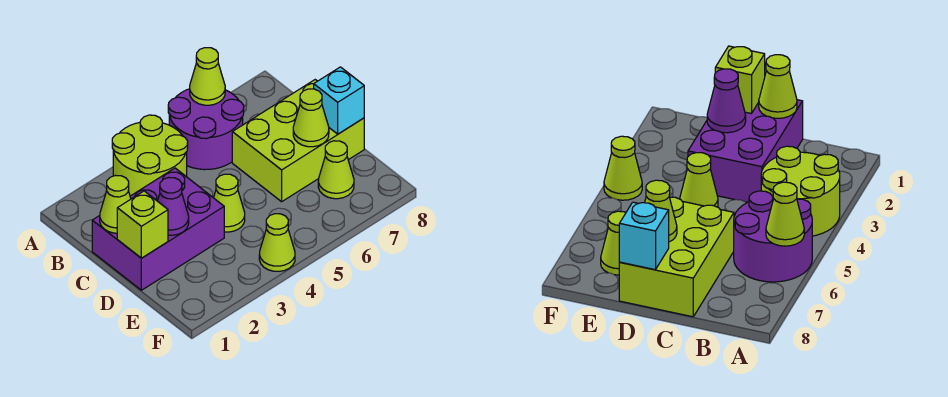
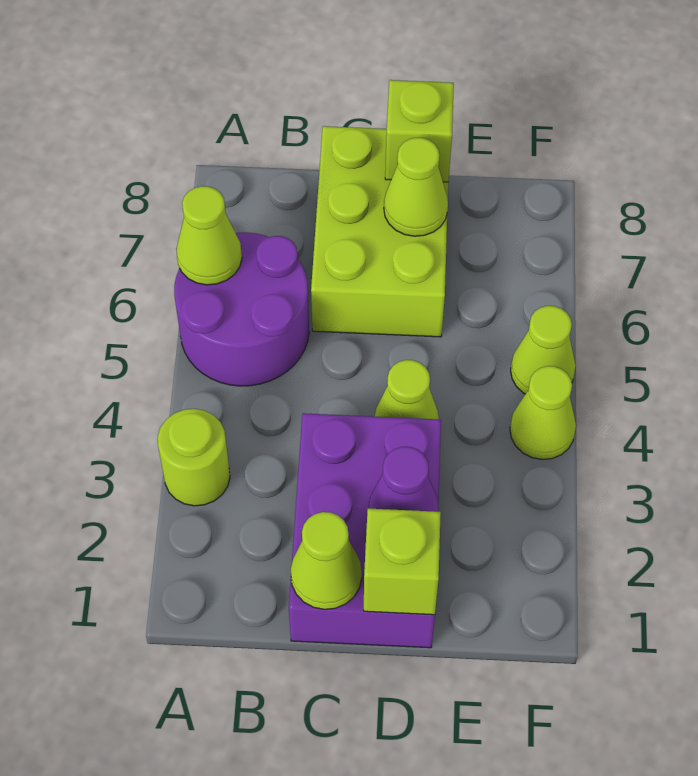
lime 2x2 round brick [112,115,188,196] -> lime 1x1 round brick [158,409,230,506]
cyan 1x1 brick [314,67,364,134] -> lime 1x1 brick [385,80,454,182]
lime 1x1 cone [318,141,354,199] -> lime 1x1 cone moved to [511,306,576,394]

